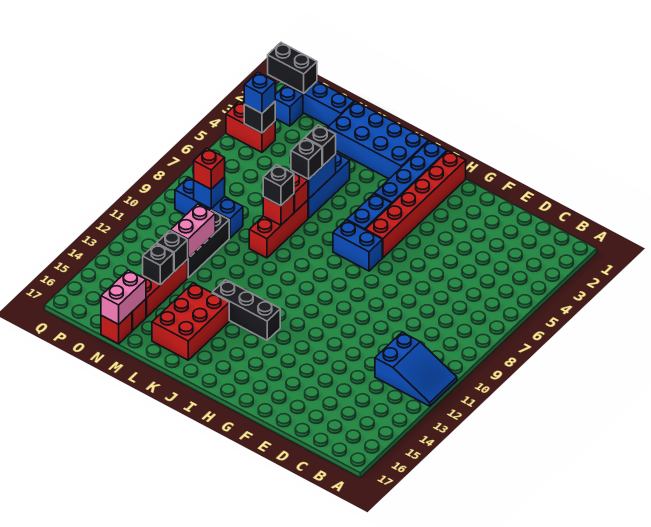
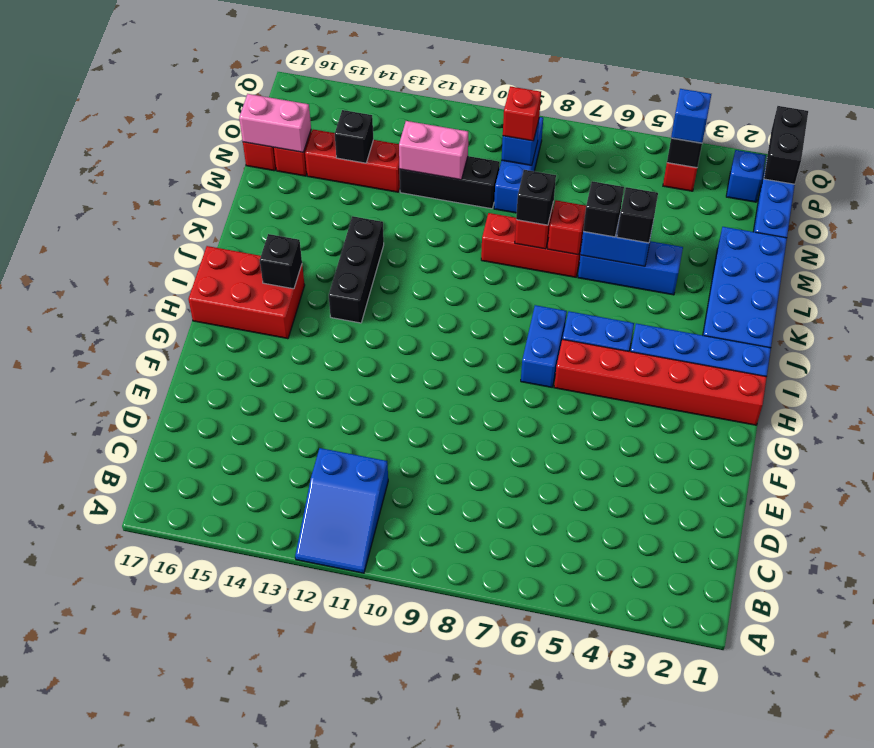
red 2x3 brick [152,283,229,360] -> red 2x3 brick moved to [188,246,305,339]
black 1x1 brick [157,231,188,272] -> black 1x1 brick moved to [260,234,302,289]

